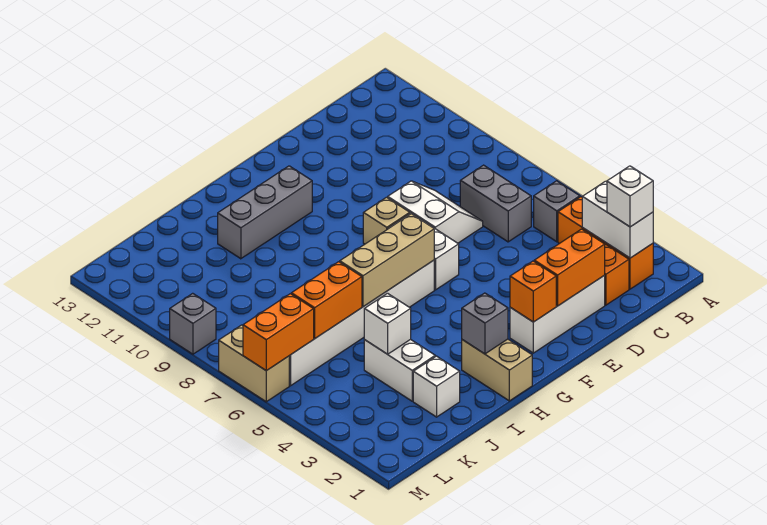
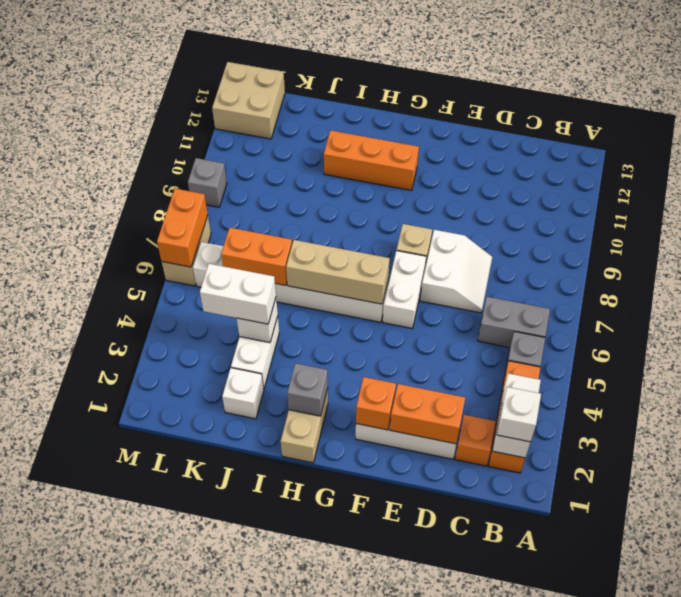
grey 1x2 brick [460,165,531,242] -> grey 1x2 brick turned to [478,297,550,348]
grey 1x3 brick [218,166,312,259] -> orange 1x3 brick [324,130,419,190]
none -> white 1x2 brick [200,264,276,324]
orange 1x2 brick [243,294,314,371] -> orange 1x2 brick turned to [157,189,208,267]
none -> tan 2x2 brick [212,62,285,139]

